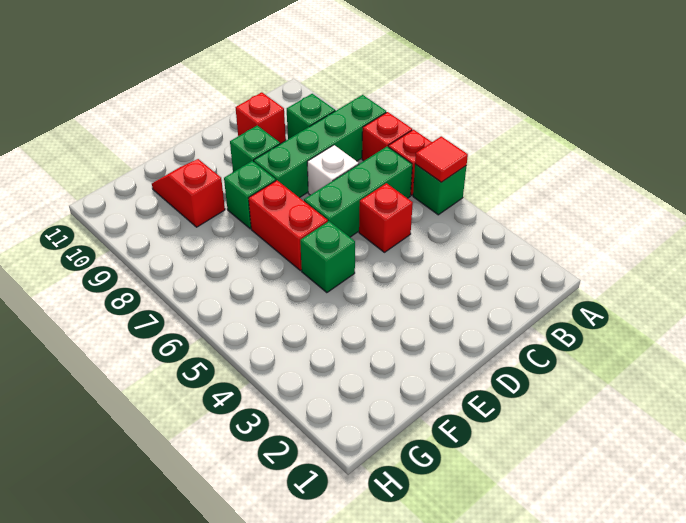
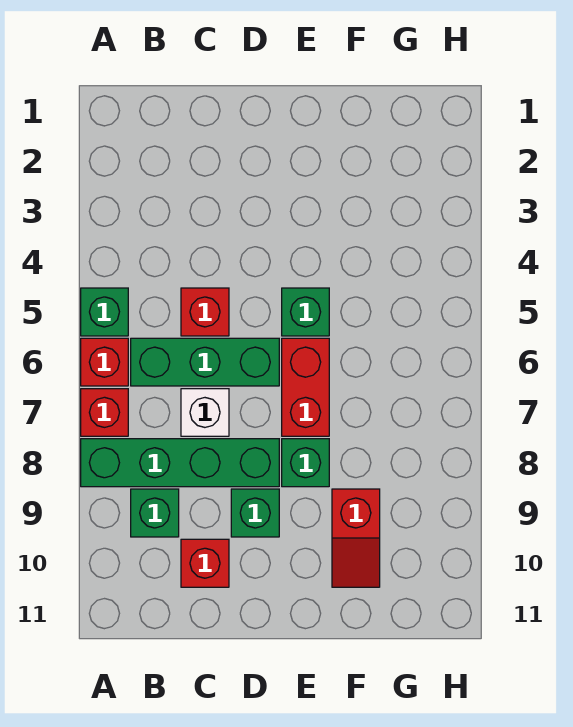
red 1x1 tile [415,136,468,182] -> none

